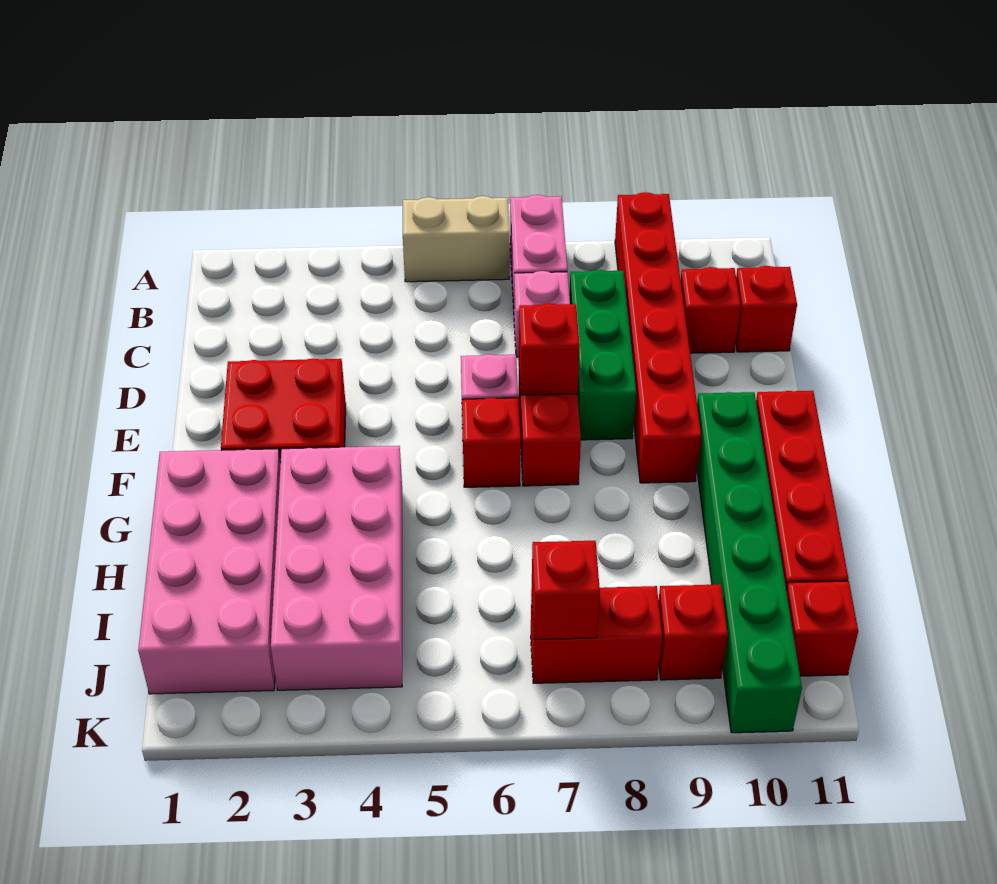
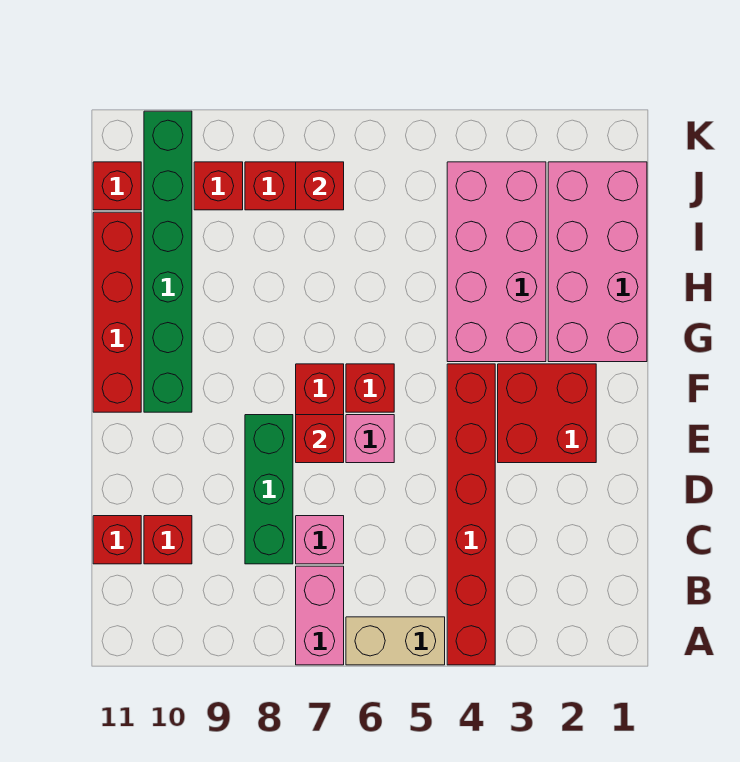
red 1x6 brick [615,192,701,483] -> red 1x6 brick moved to [447,364,495,665]

